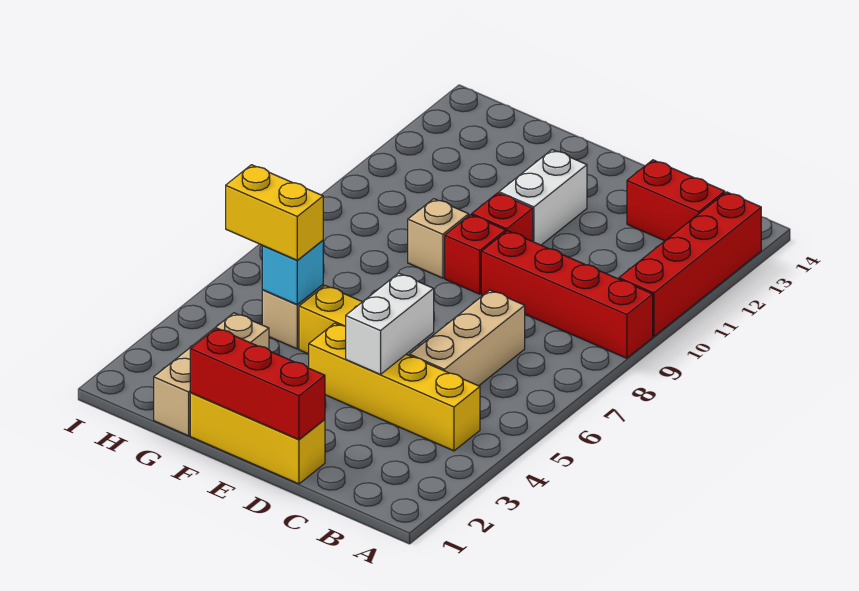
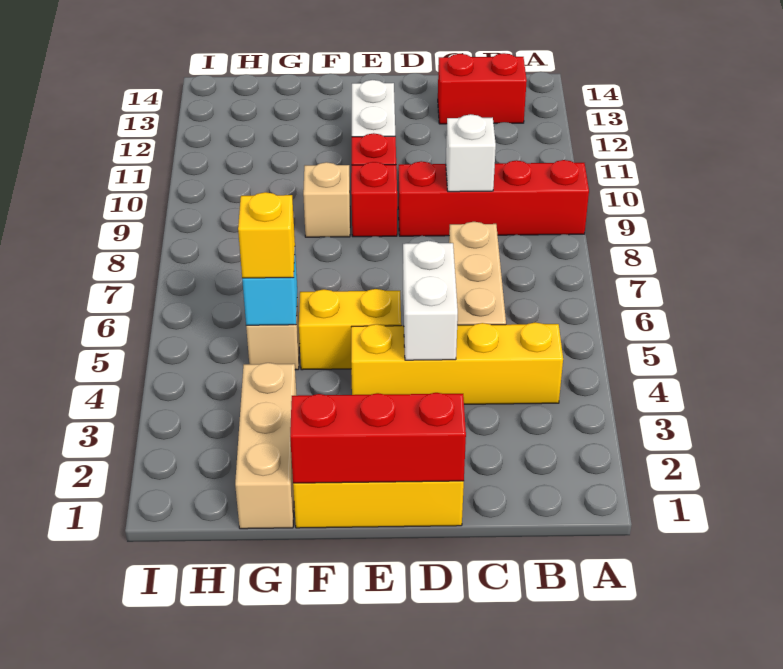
red 1x4 brick [619,192,761,337] -> none
none -> white 1x1 brick [446,114,496,192]
yellow 1x2 brick [226,165,323,260] -> yellow 1x1 brick [238,192,295,278]

